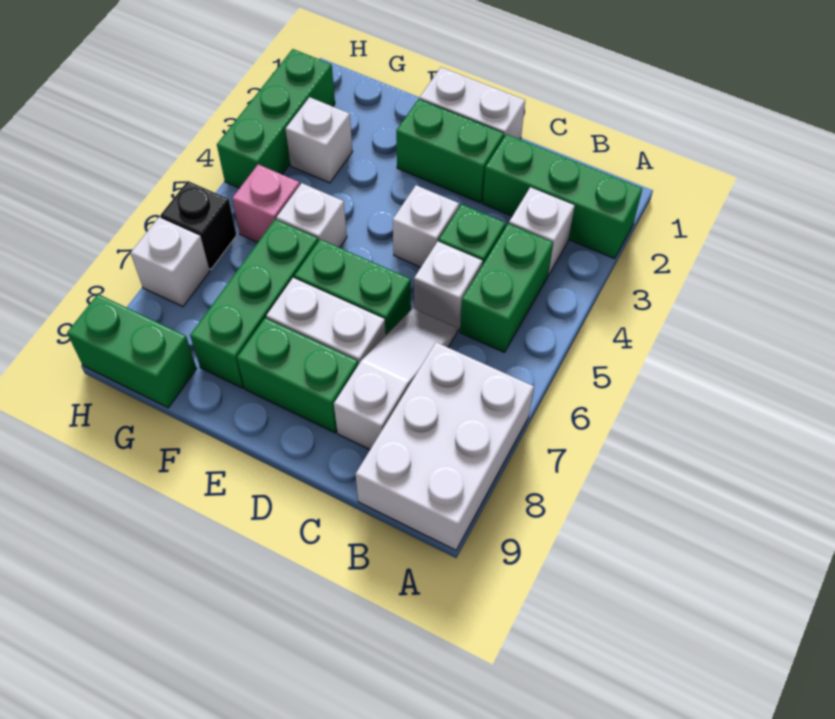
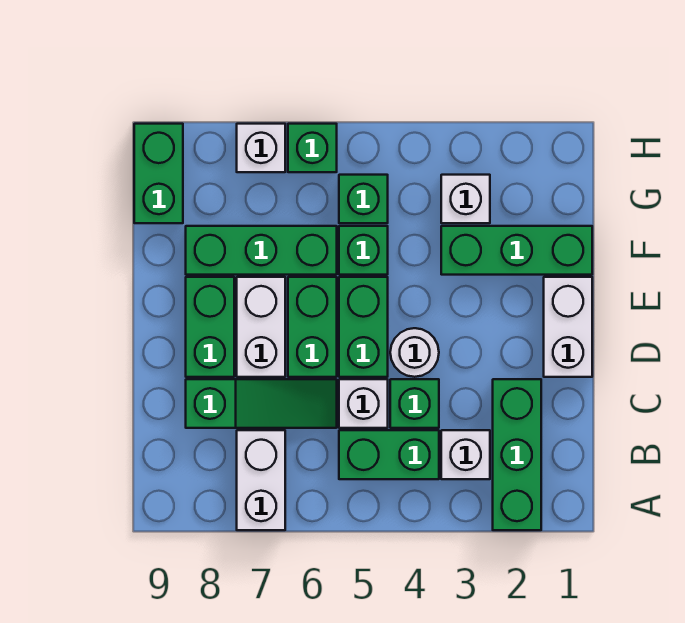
white 2x3 brick [355,342,534,550] -> white 1x2 brick [237,430,285,530]
white 1x3 slope [334,308,457,449] -> green 1x3 slope [186,379,337,428]
green 1x2 brick [396,99,504,203] -> green 1x2 brick moved to [339,277,388,377]
white 1x1 brick [393,185,459,267] -> white 1x1 round brick [390,328,439,377]
white 1x1 brick [276,183,347,248] -> green 1x1 brick [339,226,388,275]
pink 1x1 brick [232,164,300,242] -> green 1x1 brick [339,175,388,223]
green 1x3 brick [217,49,335,188] -> green 1x3 brick moved to [441,226,592,275]
black 1x1 brick [160,181,237,269] -> green 1x1 brick [288,124,337,172]

